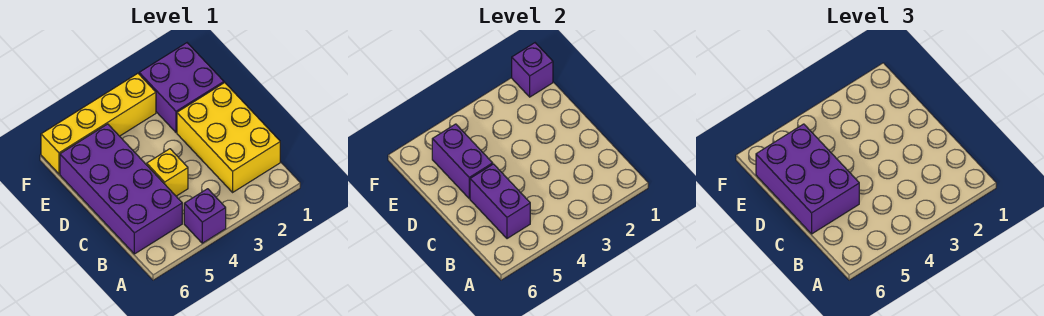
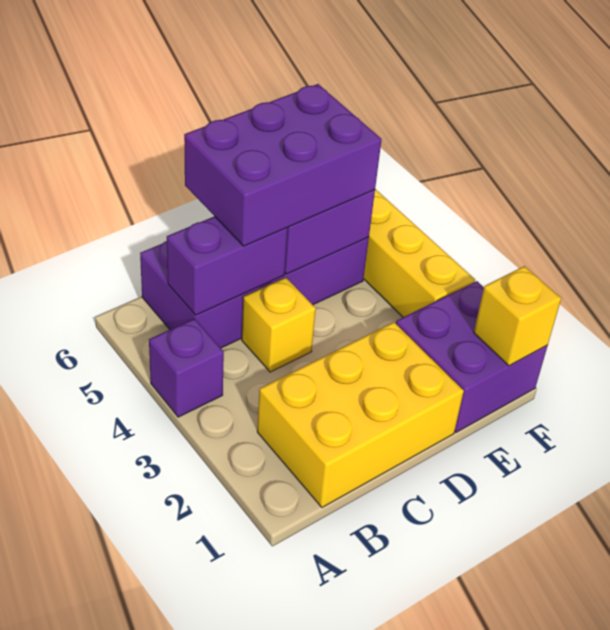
purple 1x1 brick [512,43,553,97] -> yellow 1x1 brick [474,266,561,366]

